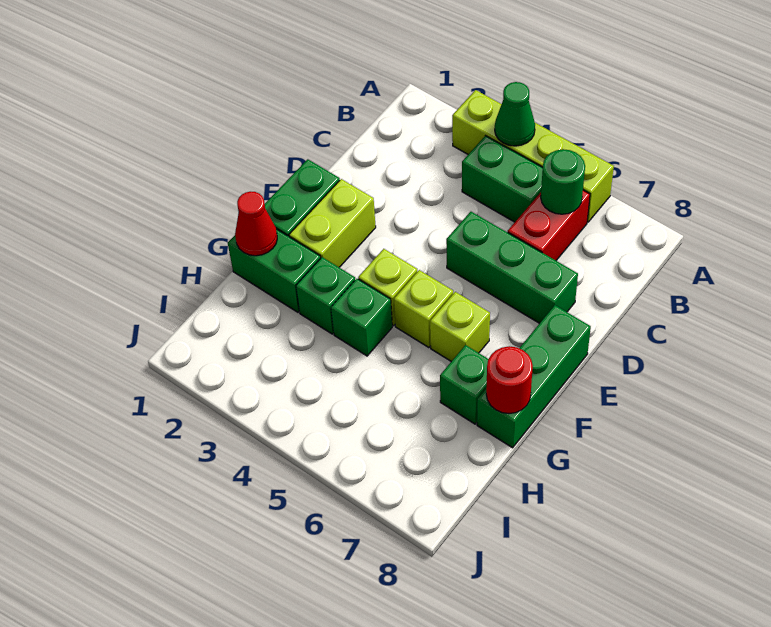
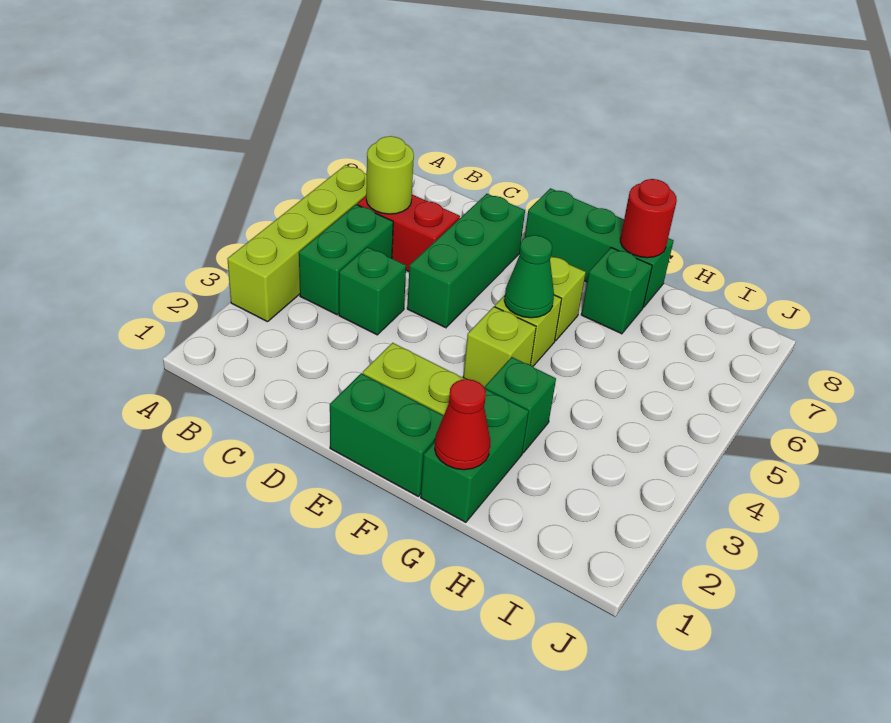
green 1x1 cone [495,82,535,146] -> green 1x1 cone moved to [504,235,554,318]
green 1x1 round brick [541,149,585,214] -> lime 1x1 round brick [366,136,414,214]
green 1x1 brick [331,279,392,356] -> green 1x1 brick moved to [339,247,406,335]

